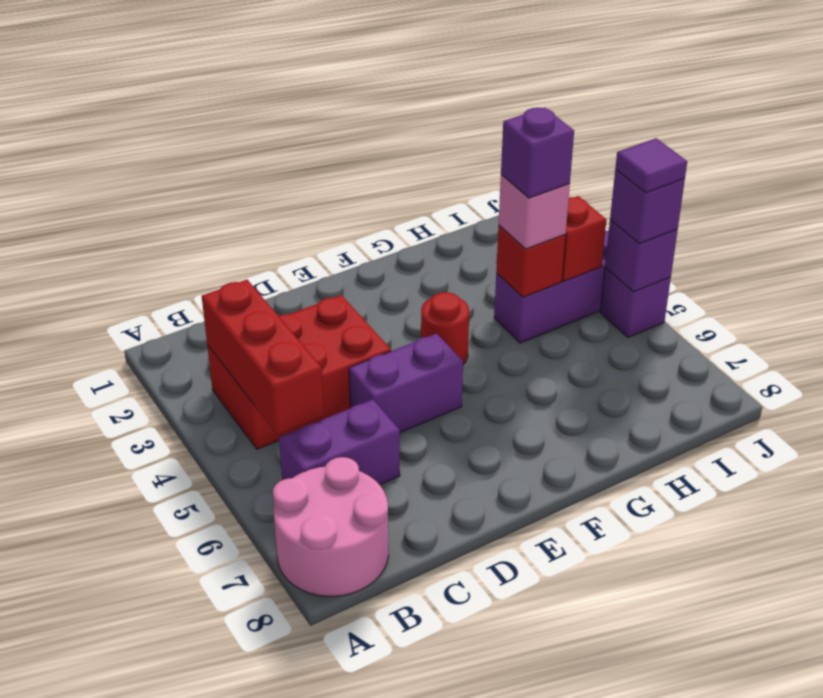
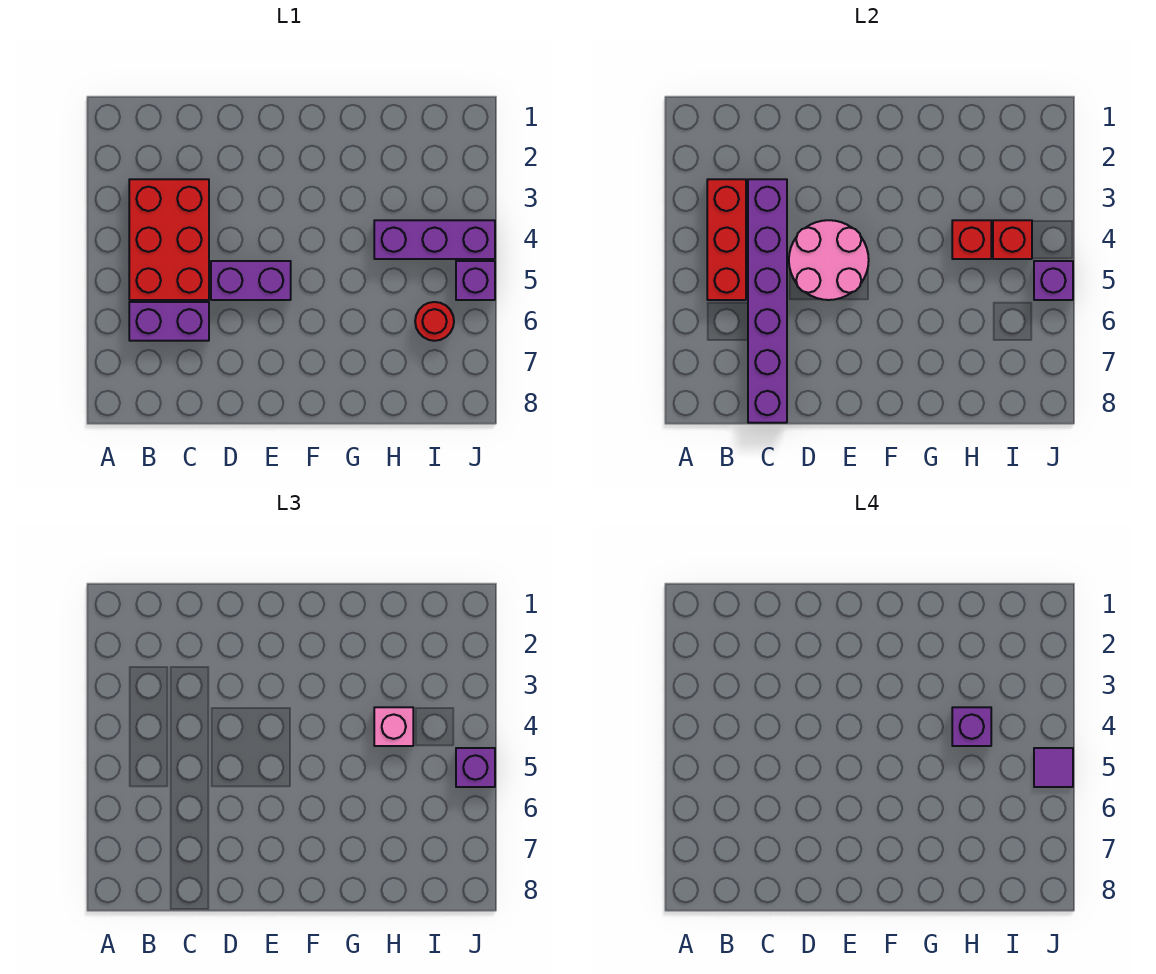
pink 2x2 round brick [273,457,388,596] -> pink 2x2 round brick moved to [789,220,869,300]
red 2x3 brick [207,295,391,449] -> red 2x3 brick turned to [129,179,209,300]
none -> purple 1x6 brick [748,179,787,423]
red 1x1 round brick [421,292,469,365] -> red 1x1 round brick moved to [415,302,454,341]

